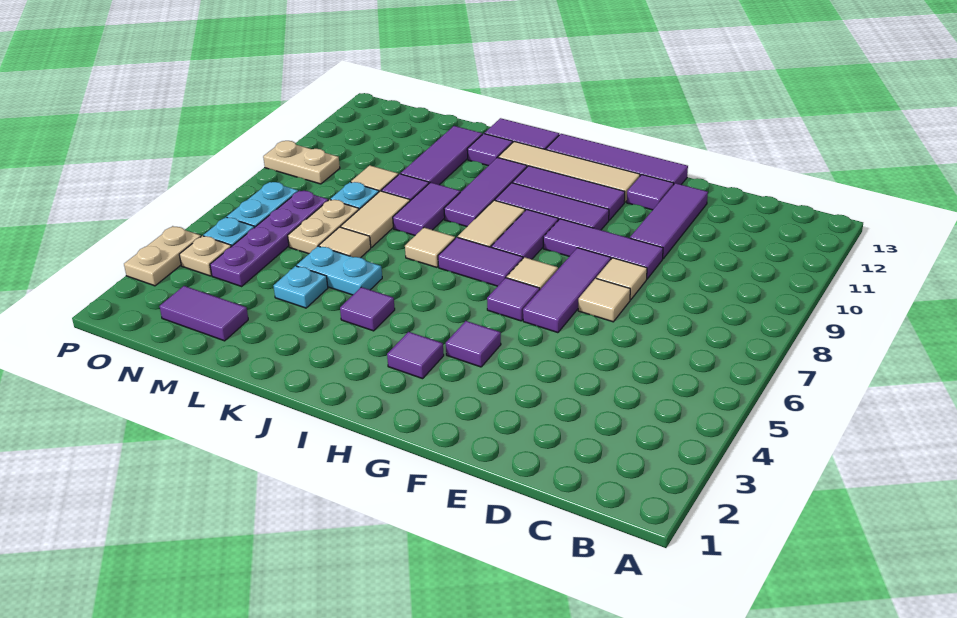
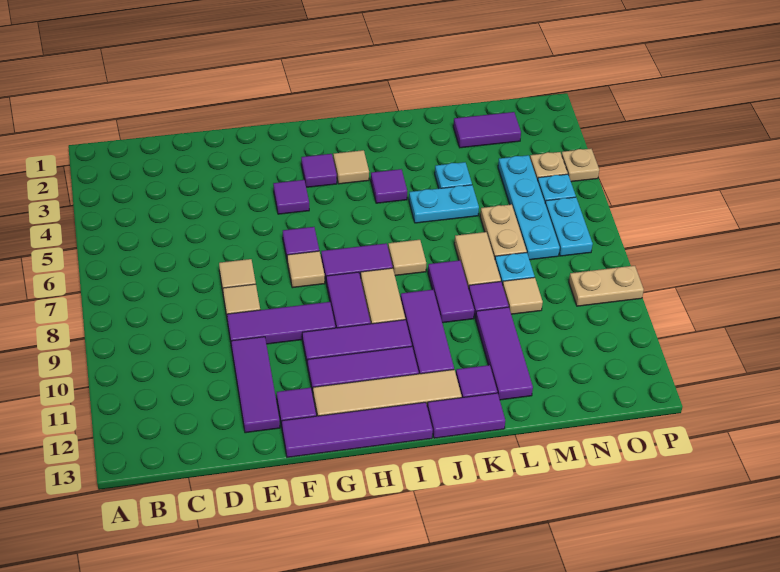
purple 1x3 tile [523,248,611,333] -> none
tan 1x1 tile [319,227,371,258] -> tan 1x1 tile moved to [333,150,369,184]
purple 1x4 plate [210,191,328,286] -> cyan 1x4 plate [498,155,560,260]
tan 1x2 plate [124,226,201,286] -> tan 1x1 plate [561,149,599,182]

